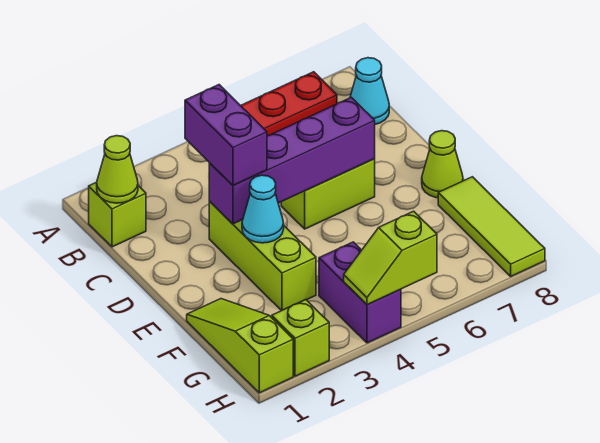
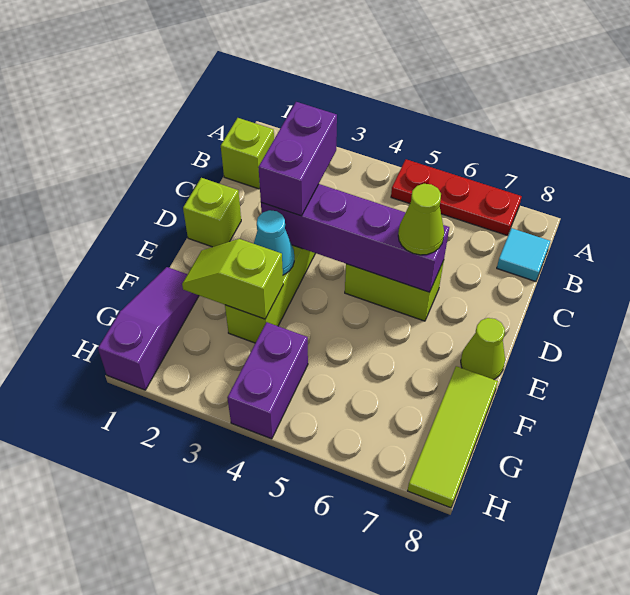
lime 1x1 cone [97,136,138,203] -> lime 1x1 cone moved to [398,184,444,255]
cyan 1x1 cone [350,58,389,124] -> cyan 1x1 tile [497,228,550,282]
lime 1x3 slope [187,299,293,393] -> purple 1x3 slope [98,267,199,390]
lime 1x1 brick [272,300,329,376] -> lime 1x1 brick moved to [183,178,241,247]
lime 1x2 slope [344,211,437,305] -> lime 1x2 slope moved to [182,239,283,319]

